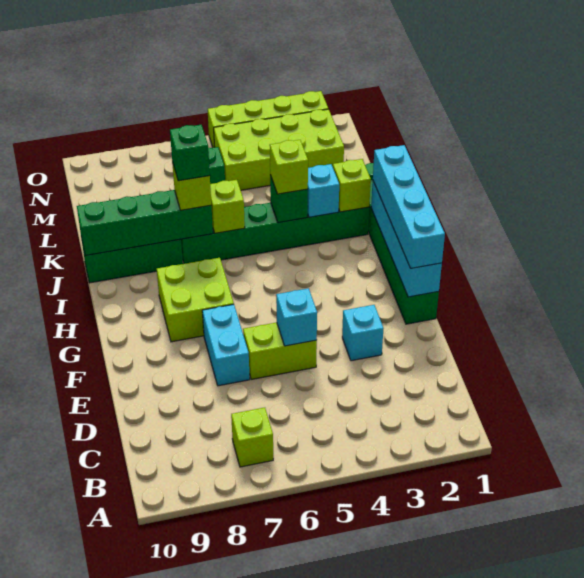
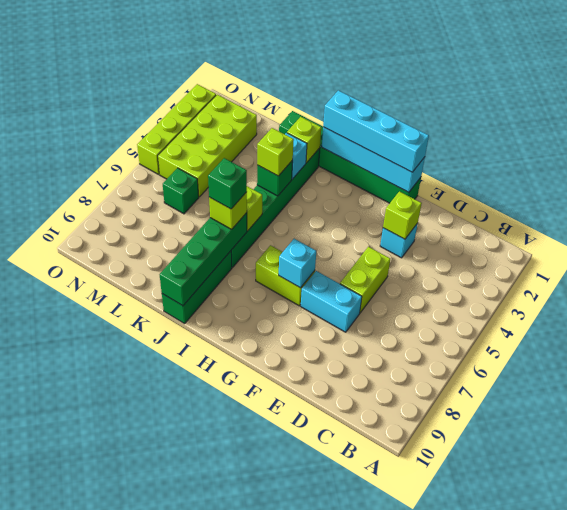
lime 1x1 brick [231,408,273,467] -> lime 1x1 brick moved to [383,191,422,239]
cyan 1x1 brick [276,288,317,346] -> cyan 1x1 brick moved to [279,239,316,288]
lime 2x2 brick [157,258,234,342] -> lime 1x2 brick [256,245,315,306]

